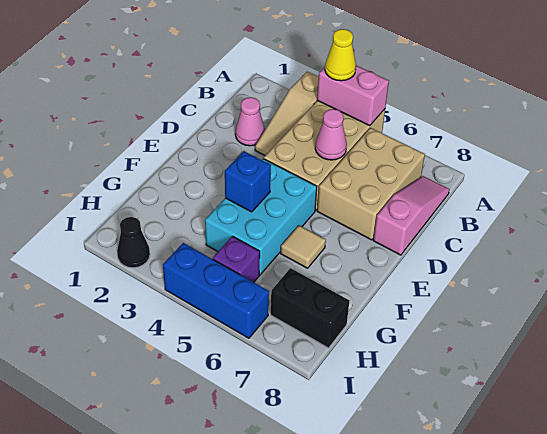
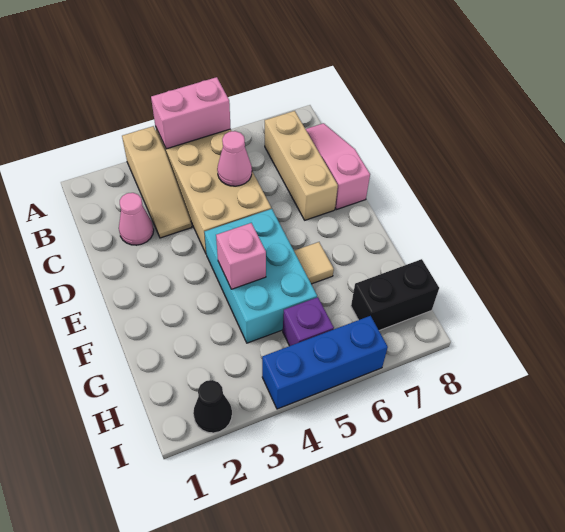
yellow 1x1 cone [325,29,356,81] -> none
tan 2x3 brick [317,128,425,240] -> tan 1x3 brick [265,111,338,220]
blue 1x1 brick [225,151,271,212] -> pink 1x1 brick [216,223,266,289]

